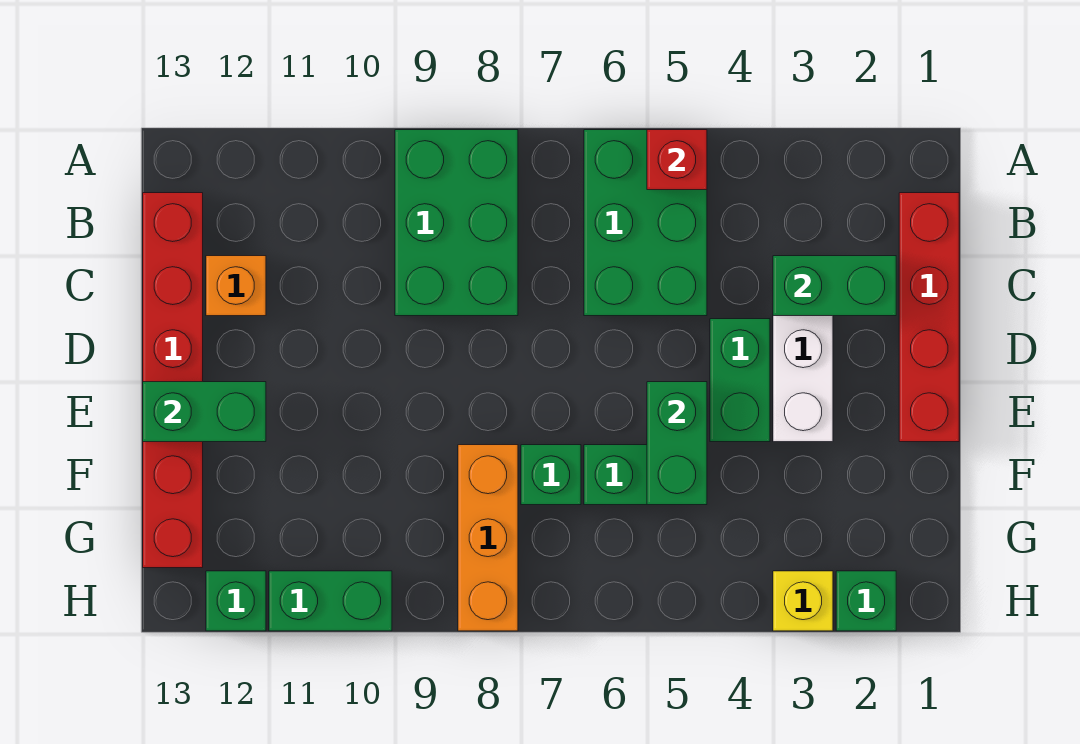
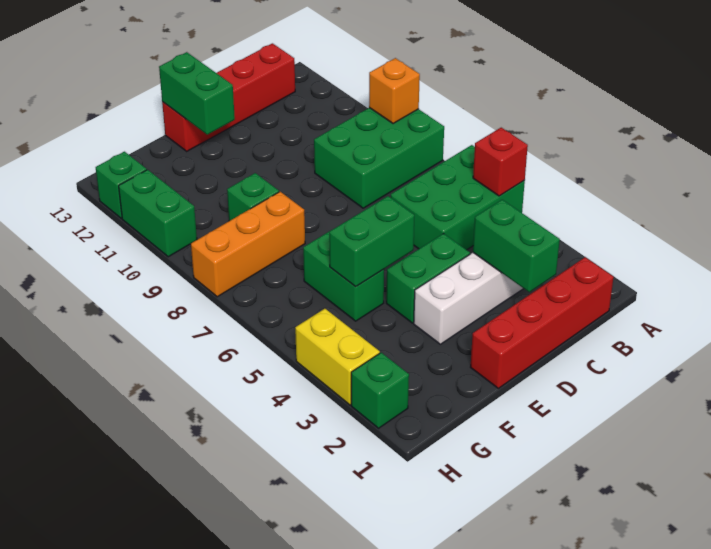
red 1x6 brick [143,193,203,568] -> red 1x4 brick [162,43,295,151]
orange 1x1 brick [206,256,266,316] -> orange 1x1 brick moved to [369,58,420,124]
green 1x1 brick [521,445,581,505] -> green 1x1 brick moved to [227,173,279,221]
yellow 1x1 brick [773,571,833,631] -> yellow 1x2 brick [295,309,380,405]

